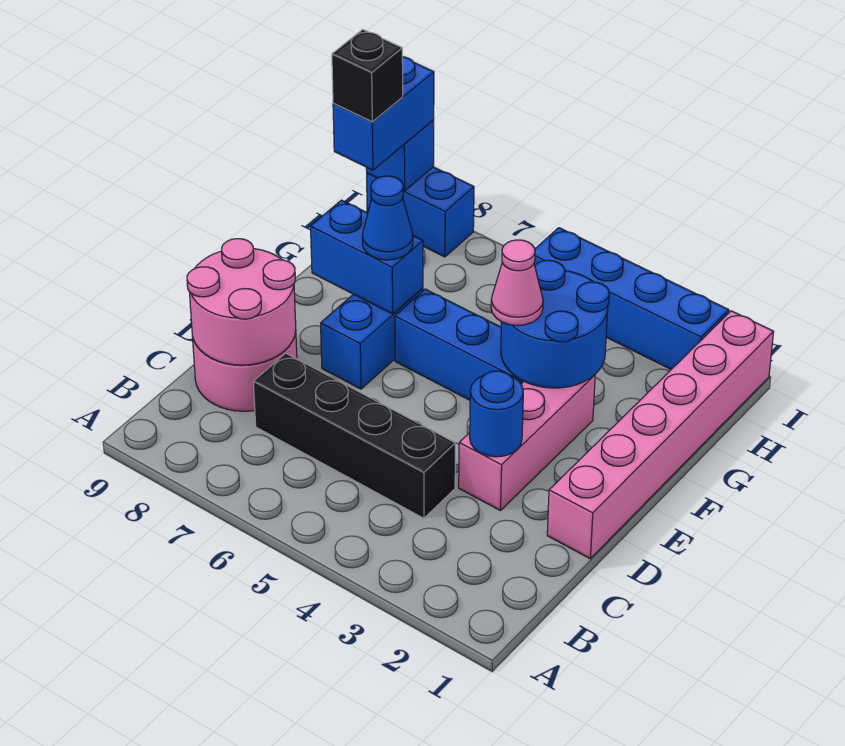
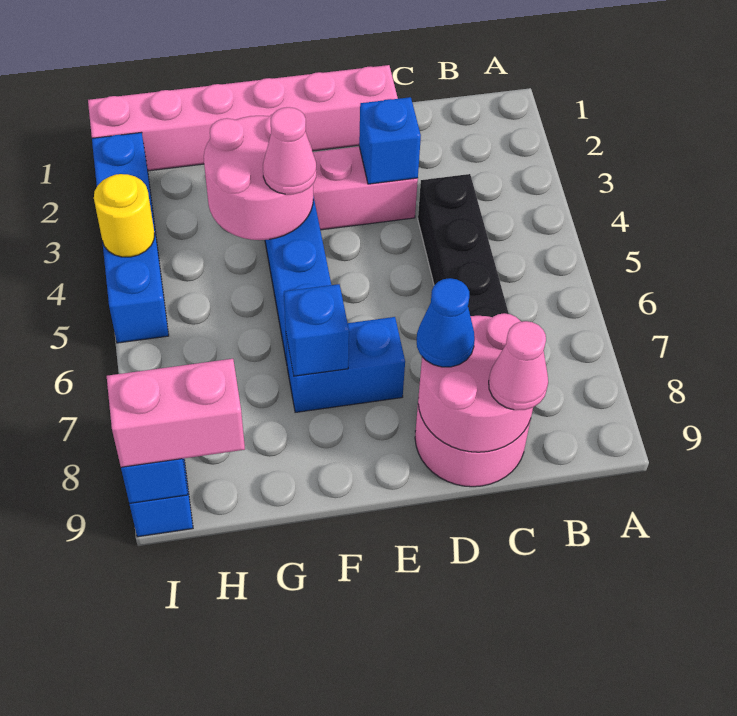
none -> pink 1x1 cone [489,321,548,410]
blue 1x1 round brick [470,371,523,457] -> blue 1x1 brick [359,97,421,184]
blue 2x2 round brick [501,260,609,388] -> pink 2x2 round brick [204,115,313,240]
blue 1x2 brick [310,200,423,314] -> blue 1x1 brick [284,284,349,376]
blue 1x1 cone [362,176,413,260] -> blue 1x1 cone moved to [417,278,475,367]
blue 1x2 brick [333,57,434,170] -> pink 1x2 brick [107,359,245,467]
black 1x1 brick [332,30,403,122] -> none
none -> yellow 1x1 round brick [94,174,155,257]

